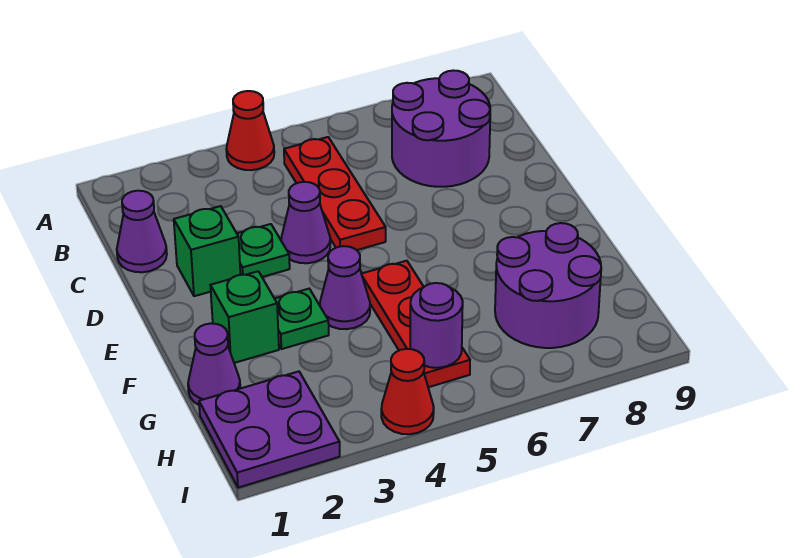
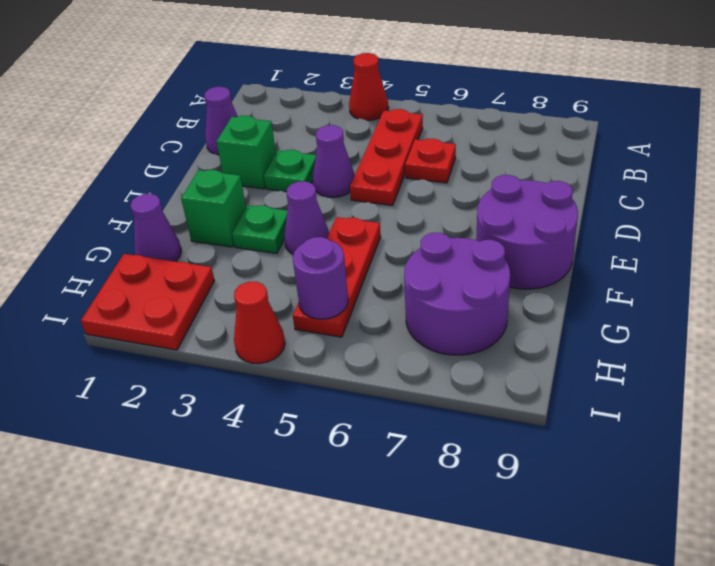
purple 2x2 round brick [392,70,490,187] -> purple 2x2 round brick moved to [476,175,578,289]
none -> red 1x1 plate [405,139,456,183]
purple 2x2 plate [199,371,340,488] -> red 2x2 plate [81,254,215,350]

